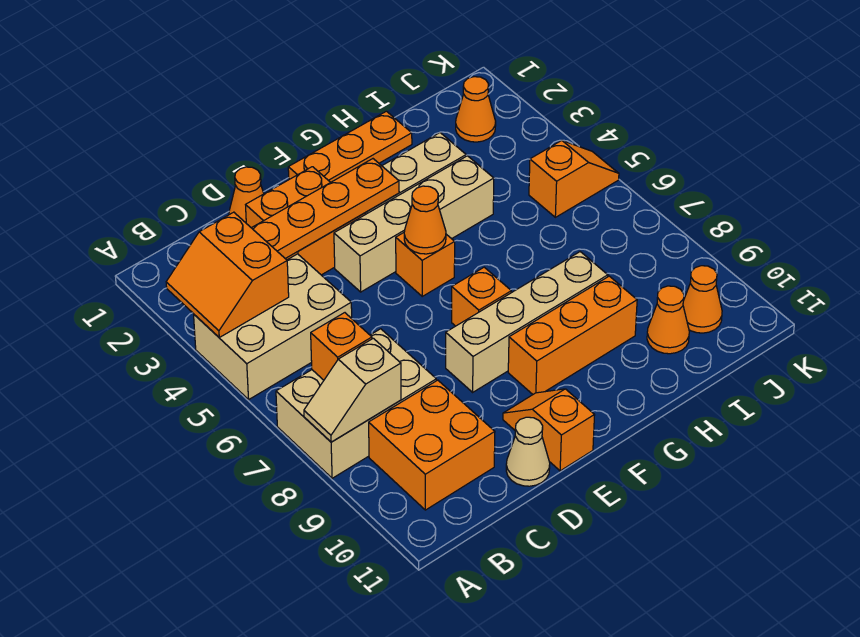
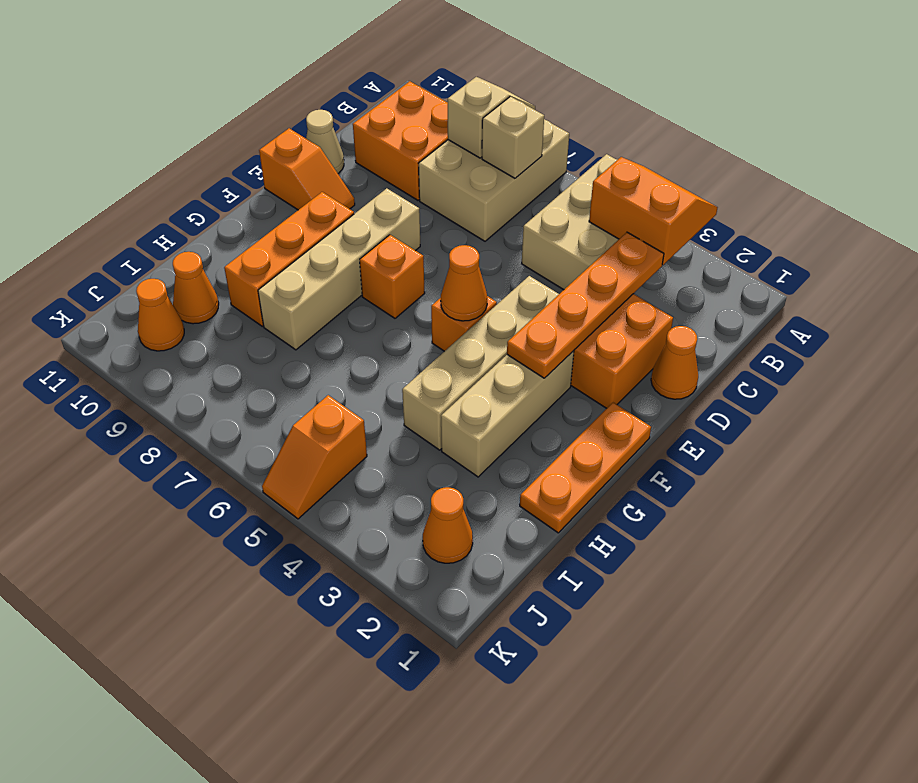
orange 1x1 brick [311,313,372,380] -> tan 1x1 brick [482,97,544,178]

